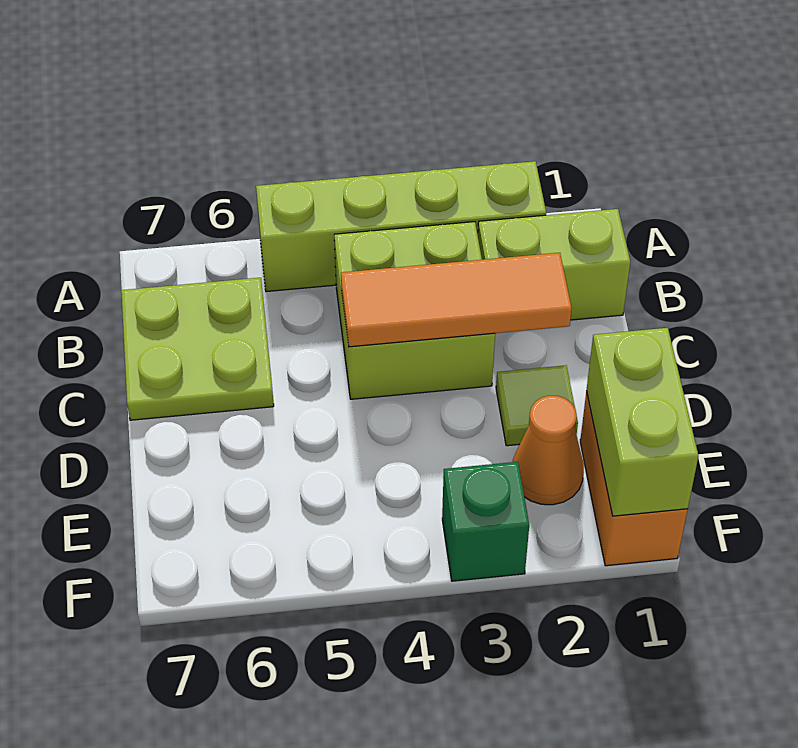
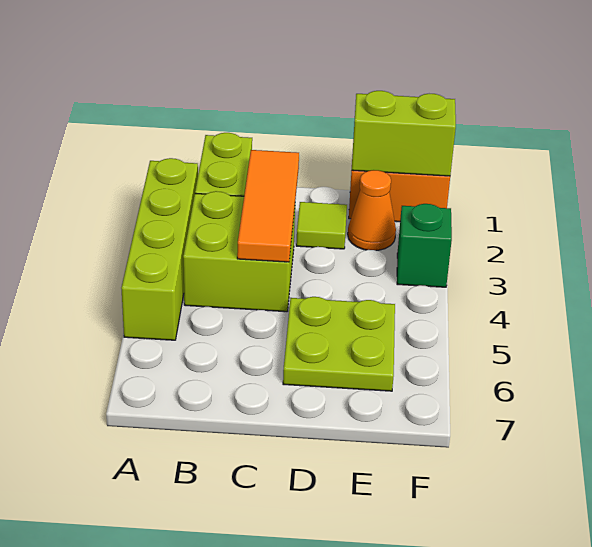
lime 2x2 plate [121,278,274,420] -> lime 2x2 plate moved to [283,297,395,391]

